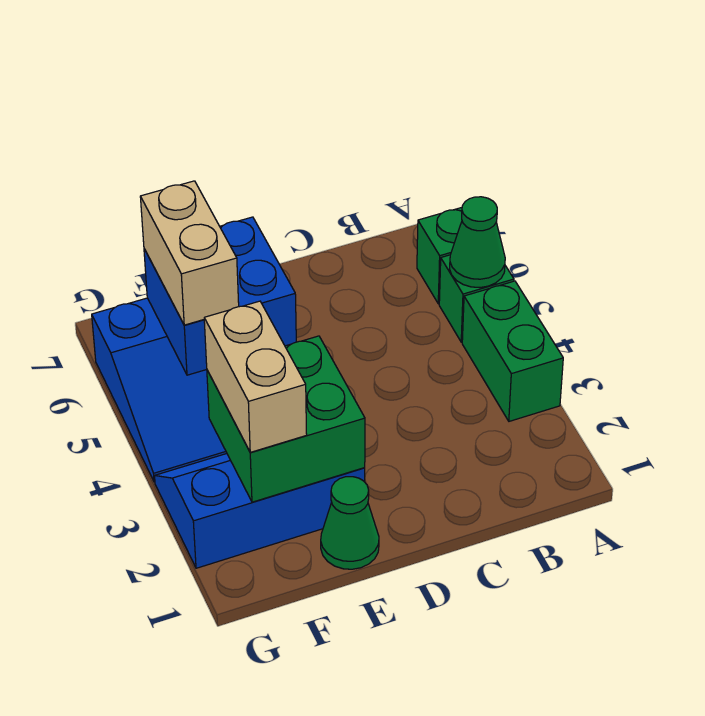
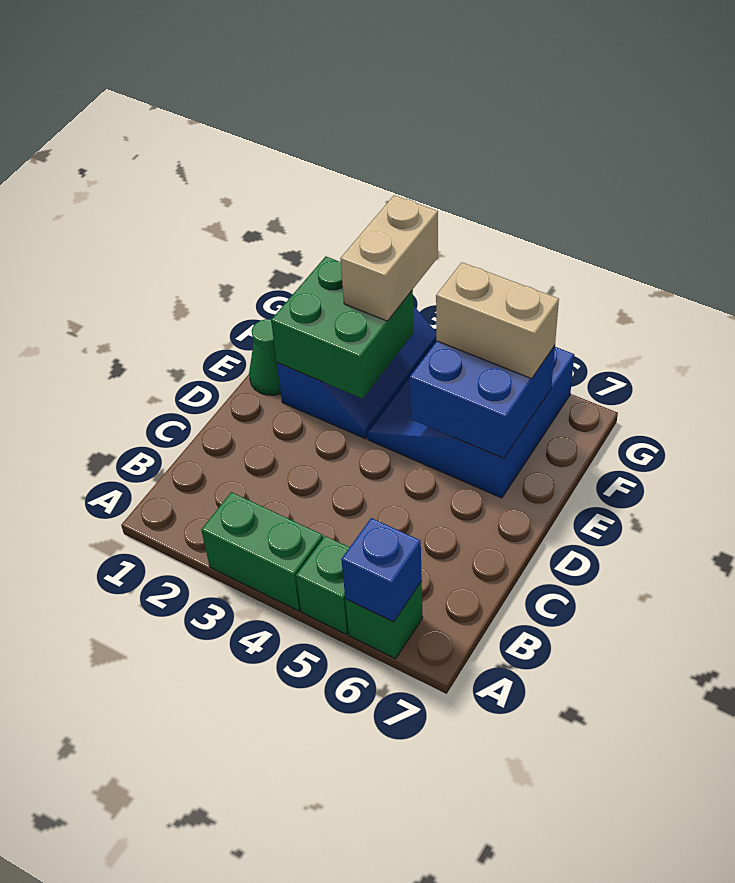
green 1x1 cone [450,197,505,287] -> none
none -> blue 1x1 brick [341,518,422,622]
tan 1x2 brick [204,301,307,452] -> tan 1x2 brick turned to [340,195,438,321]

